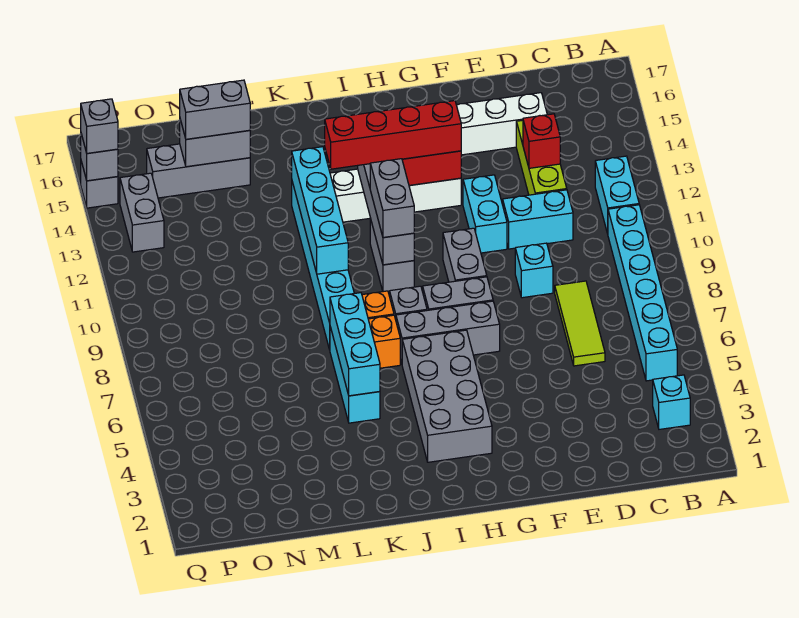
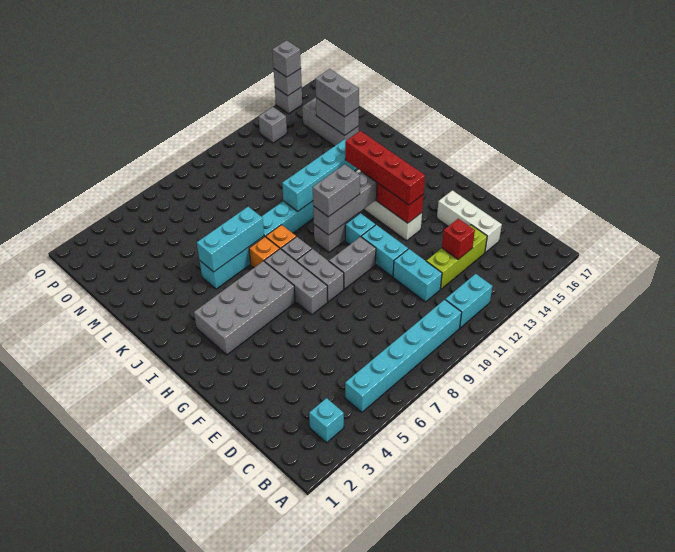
lime 1x3 tile [555,281,605,366] -> none
cyan 1x1 brick [515,243,553,298] -> cyan 1x1 brick moved to [345,213,375,245]
cyan 1x2 brick [463,175,507,253] -> cyan 1x2 brick turned to [361,225,408,277]
grey 1x2 brick [120,173,164,252] -> grey 1x1 brick [259,107,287,143]

